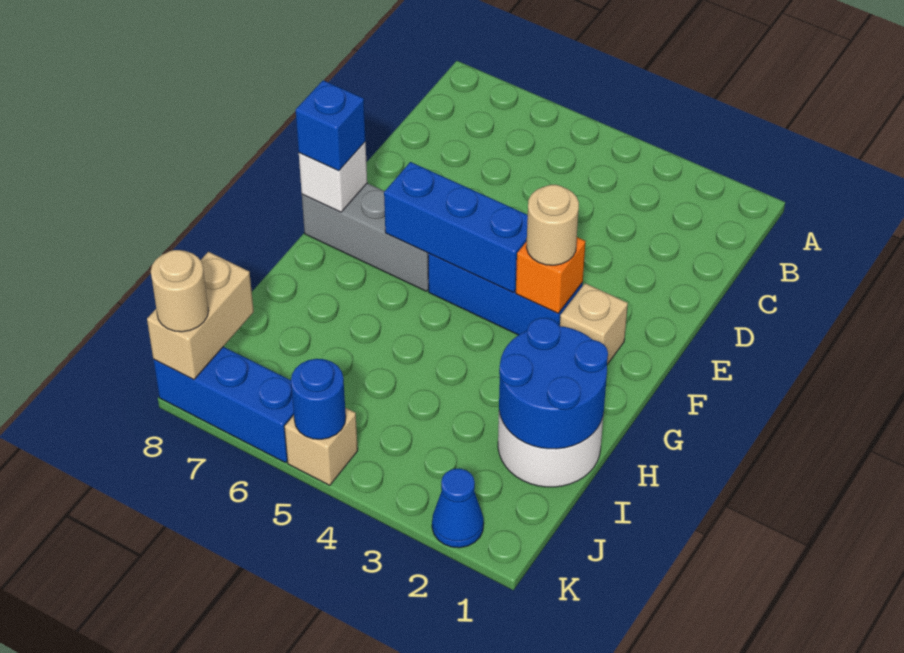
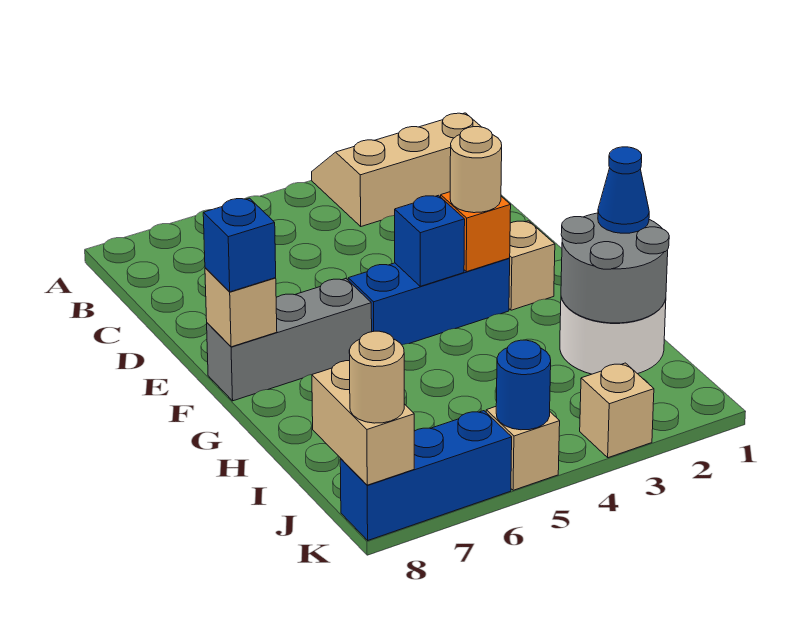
none -> tan 2x3 slope [312,113,481,226]
blue 1x3 brick [384,162,528,293] -> blue 1x1 brick [395,195,465,286]
white 1x1 brick [299,142,367,212] -> tan 1x1 brick [205,268,277,347]
blue 2x2 round brick [499,318,608,449] -> grey 2x2 round brick [561,213,669,323]
blue 1x1 cone [432,469,484,548] -> blue 1x1 cone moved to [598,147,649,233]
none -> tan 1x1 brick [580,363,654,458]

